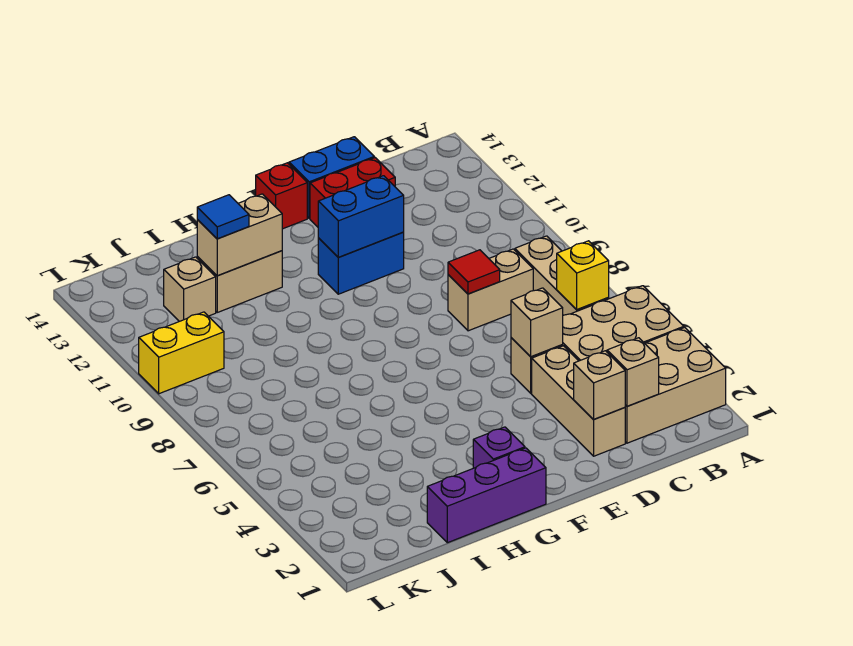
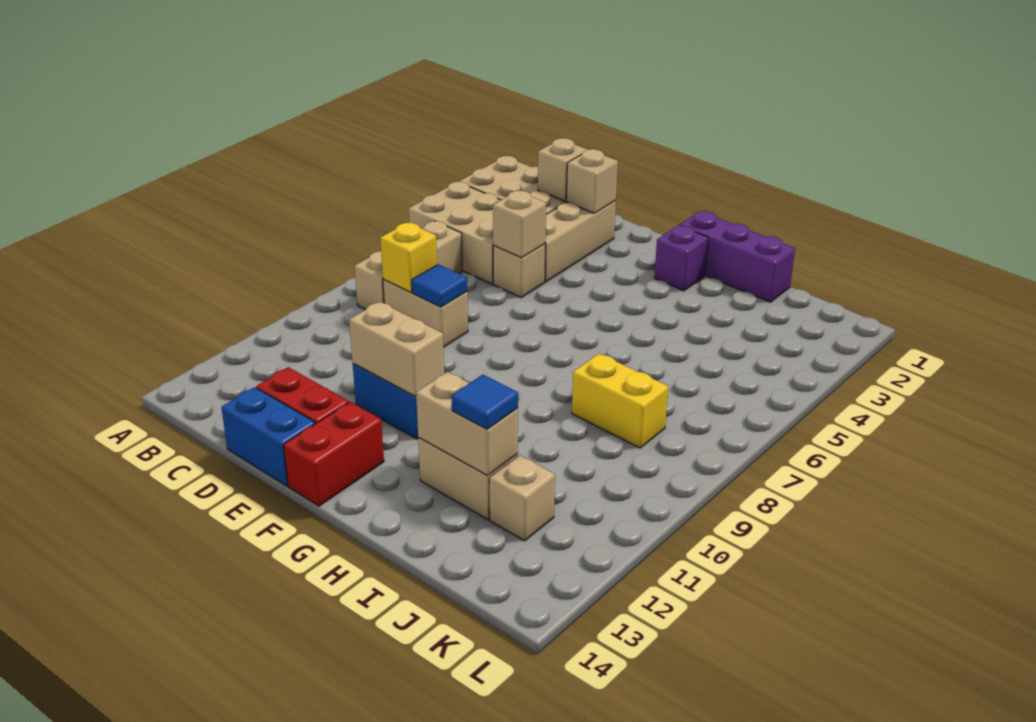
yellow 1x1 brick [557,241,609,310] -> yellow 1x1 brick moved to [381,223,437,292]
red 1x1 tile [448,250,500,294] -> blue 1x1 tile [412,264,467,307]
blue 1x2 brick [318,176,404,257] -> tan 1x2 brick [349,302,444,396]
red 1x1 brick [256,163,307,229] -> red 1x2 brick [284,402,384,506]
yellow 1x2 brick [139,312,224,394] -> yellow 1x2 brick moved to [572,354,668,448]

